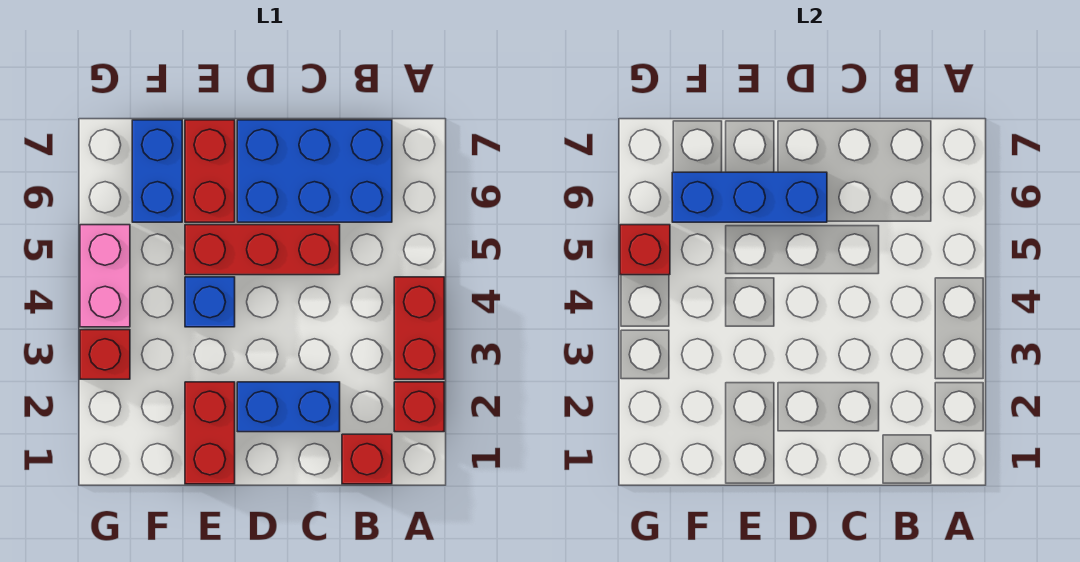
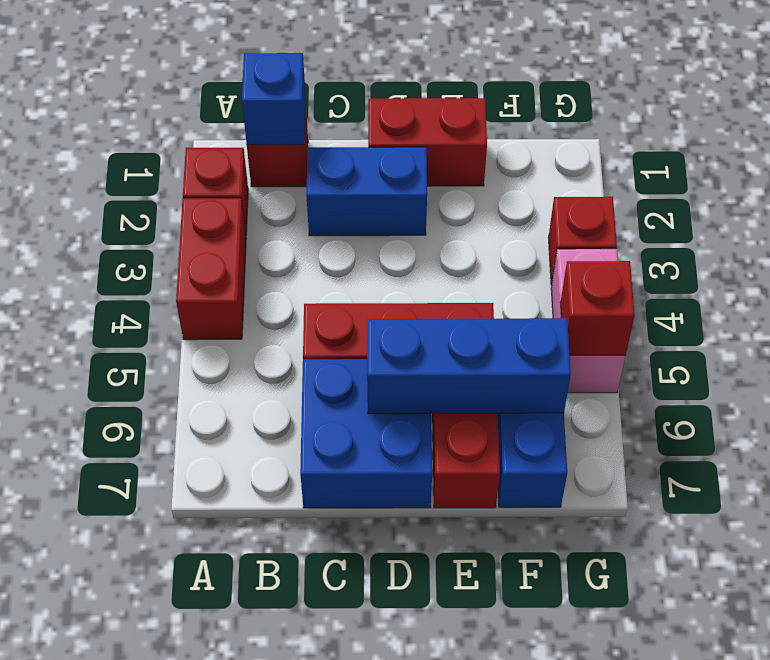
blue 2x3 brick [237,120,392,222] -> blue 2x2 brick [300,359,432,508]
red 1x2 brick [185,382,235,484] -> red 1x2 brick turned to [368,98,487,186]
blue 1x1 brick [185,277,235,327] -> blue 1x1 brick moved to [242,53,306,145]

